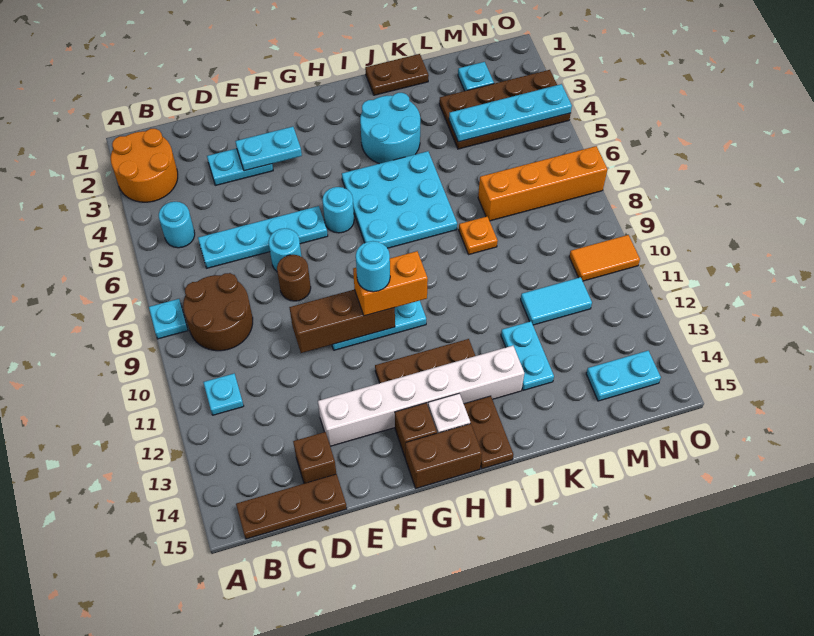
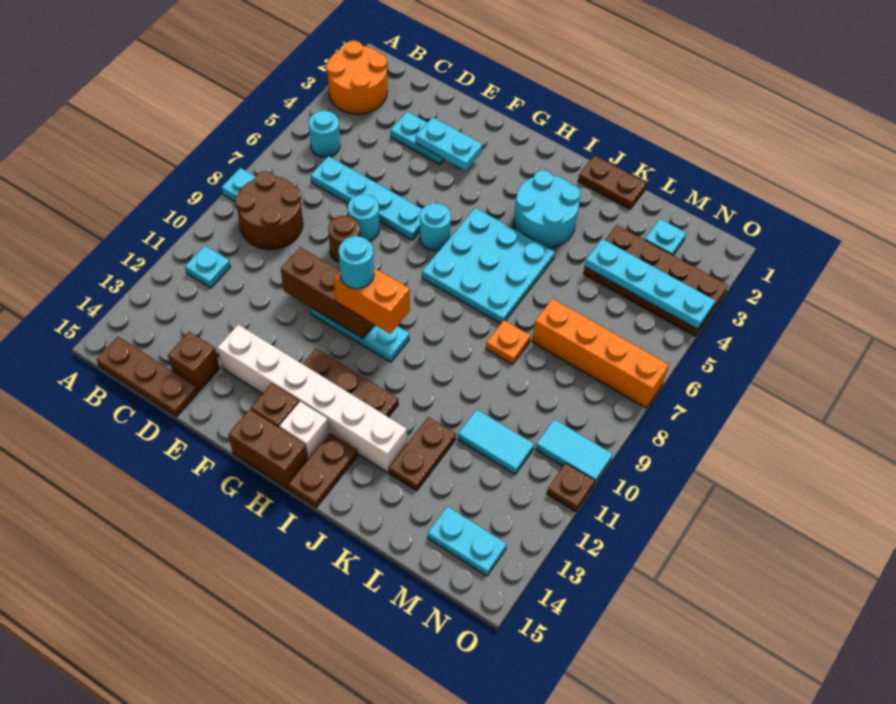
cyan 1x2 plate [501,321,554,390] -> brown 1x2 plate [389,417,456,491]
orange 1x2 tile [569,235,640,281] -> cyan 1x2 tile [535,419,613,484]
none -> brown 1x1 plate [547,463,595,512]

